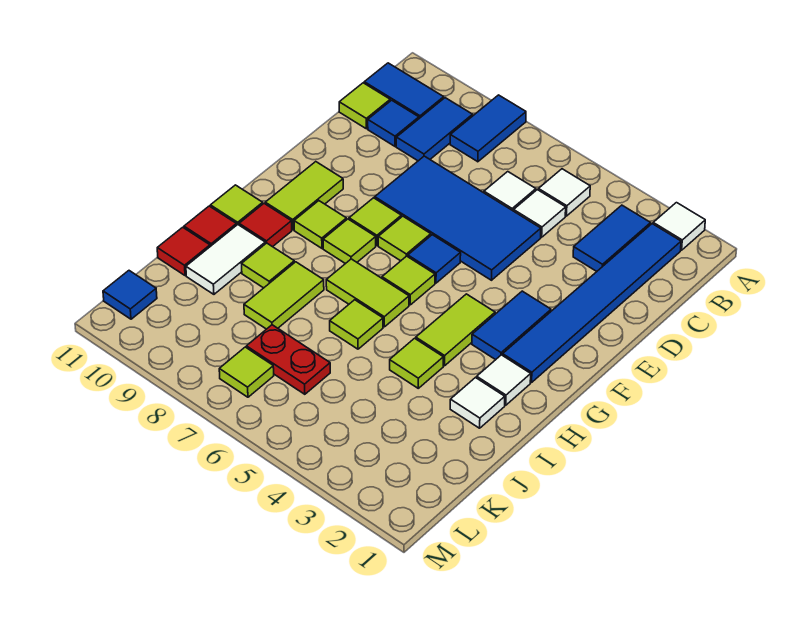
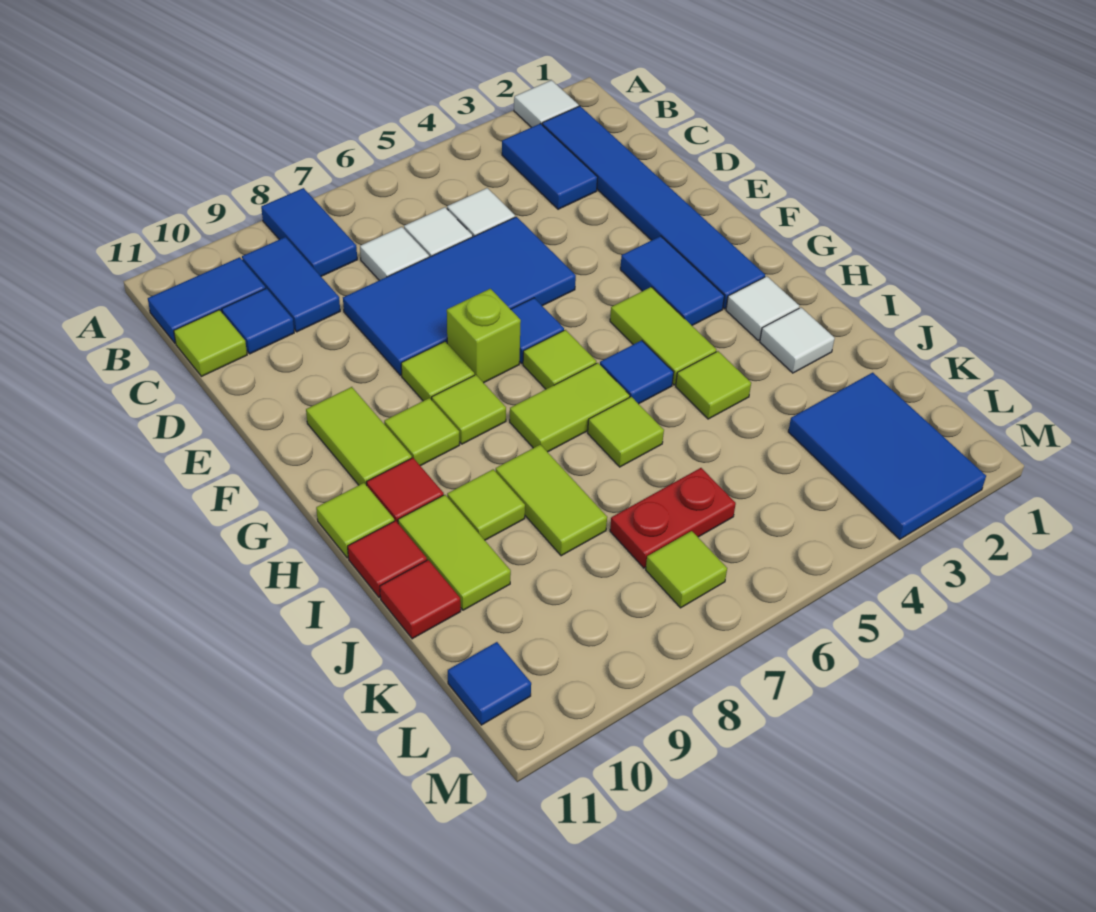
white 1x1 tile [538,169,590,216] -> white 1x1 tile moved to [360,227,429,280]
lime 1x1 tile [378,216,431,261] -> lime 1x1 brick [447,289,521,383]
none -> blue 1x1 tile [600,340,674,404]
white 1x2 tile [186,225,265,294] -> lime 1x2 tile [398,495,511,610]
none -> blue 2x3 tile [788,373,986,539]

